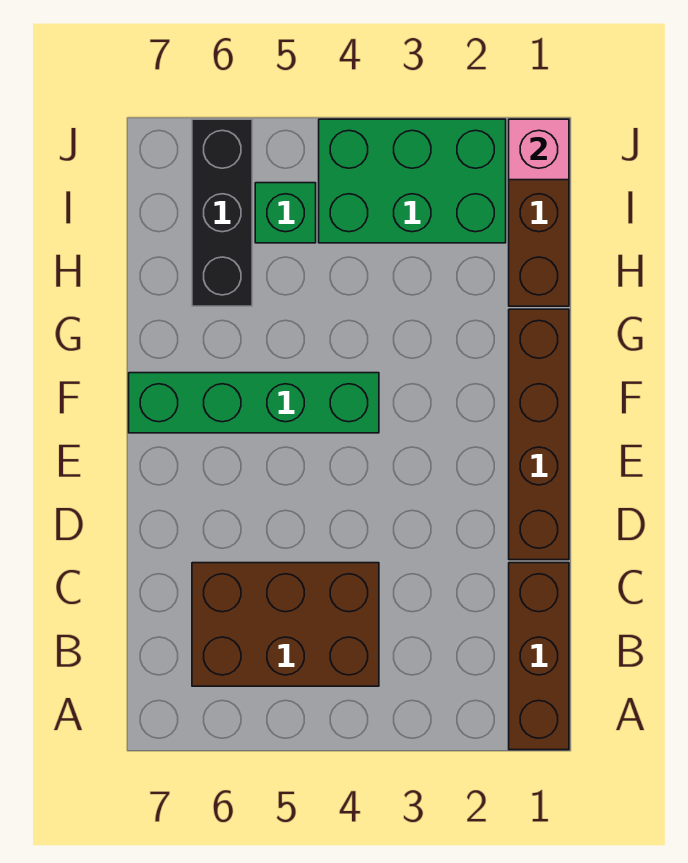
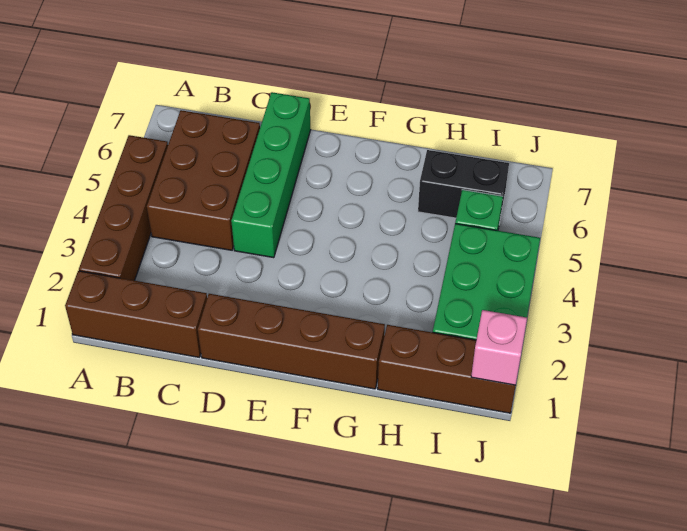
none -> brown 1x4 brick [79,135,168,281]
green 1x4 brick [129,373,379,433] -> green 1x4 brick moved to [231,92,311,258]
black 1x3 brick [192,119,252,306] -> black 1x2 brick [418,150,509,218]

